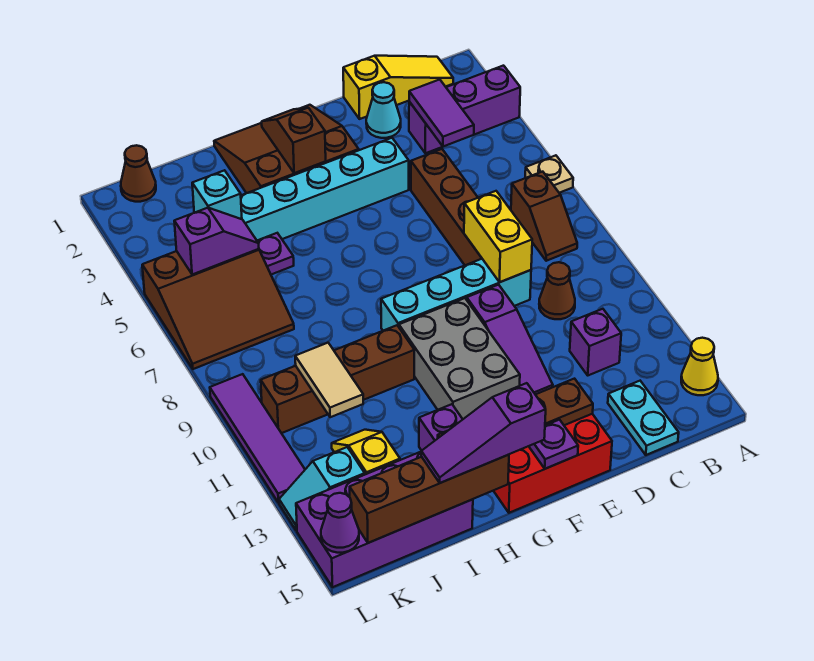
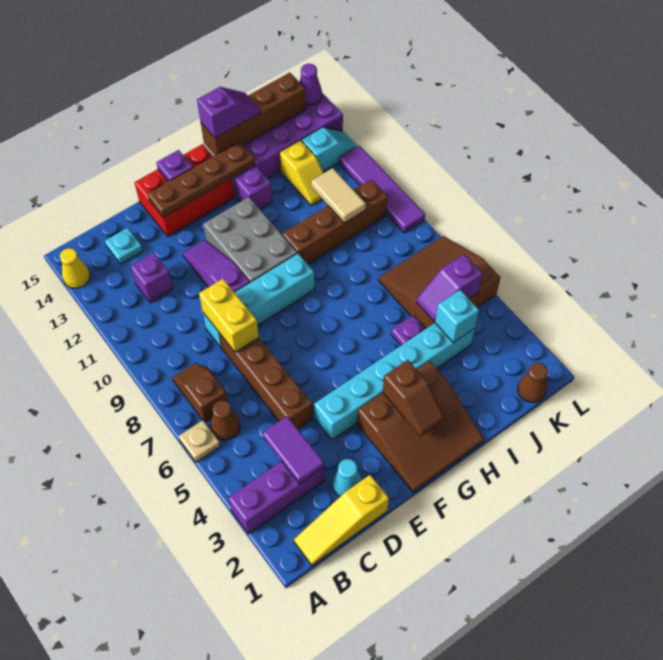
brown 1x1 cone [539,262,575,319] -> brown 1x1 cone moved to [211,400,240,440]
cyan 1x2 plate [608,381,679,455] -> cyan 1x1 plate [105,228,143,264]
purple 1x3 slope [421,383,546,483] -> purple 1x2 slope [197,87,260,138]

